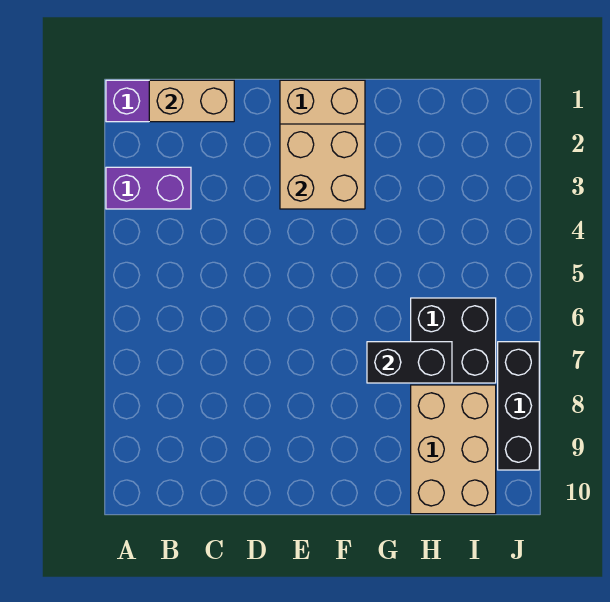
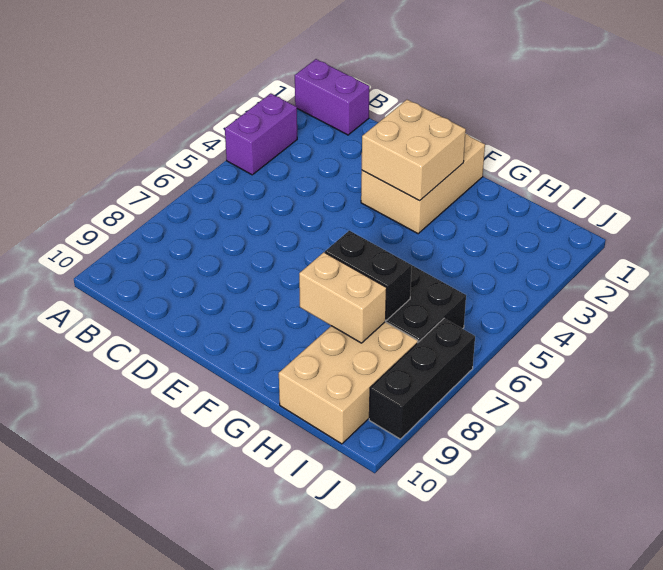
purple 1x2 brick [106,167,191,209] -> purple 1x2 brick turned to [225,93,297,175]
tan 1x2 brick [149,80,234,122] -> tan 1x2 brick moved to [299,252,387,343]

